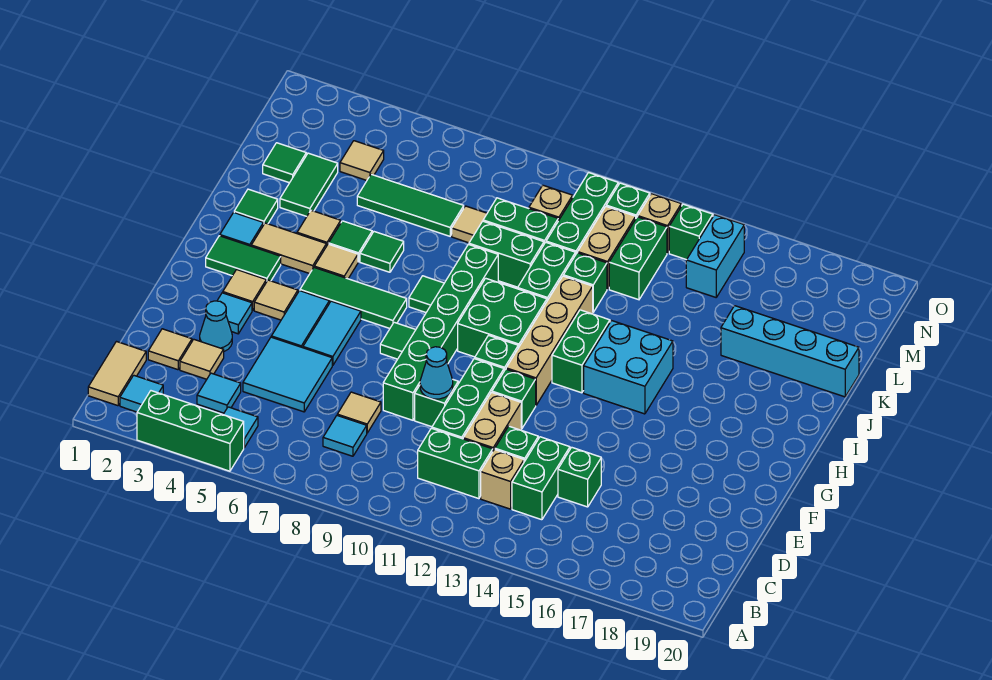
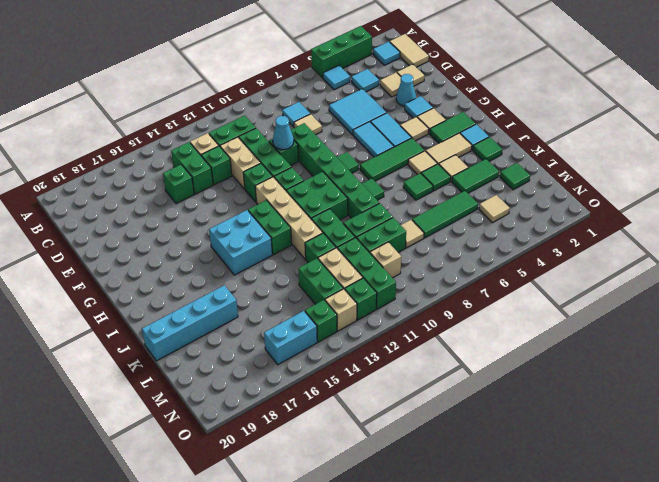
green 1x2 tile [280,153,338,216] -> green 1x2 tile turned to [452,159,499,193]
cyan 1x2 brick [686,215,744,297] -> cyan 1x2 brick turned to [264,311,317,365]

